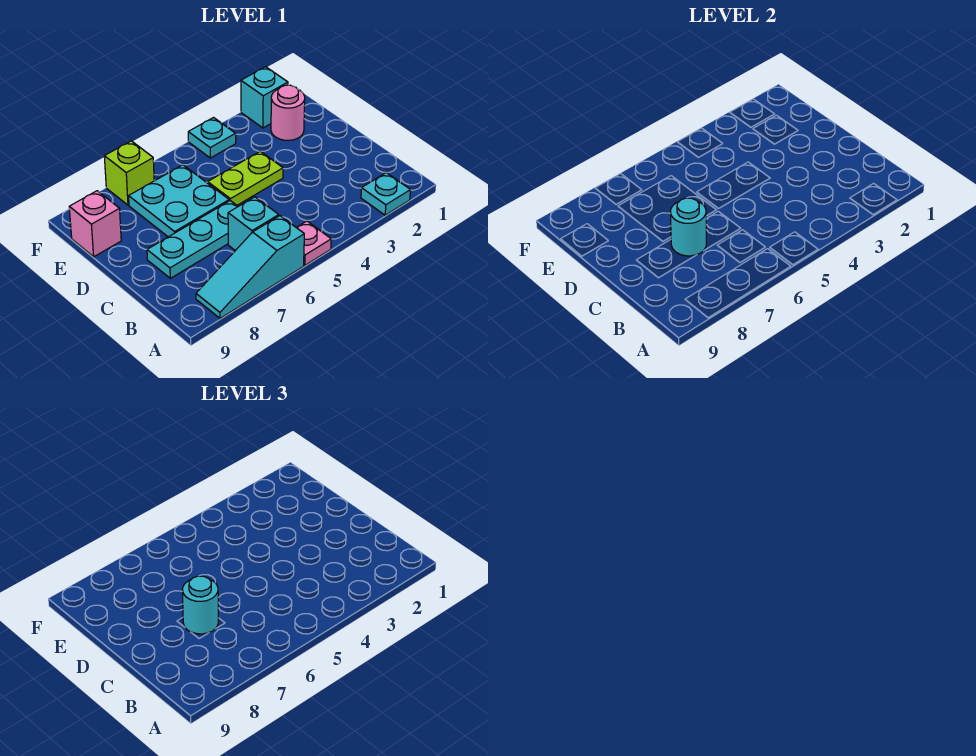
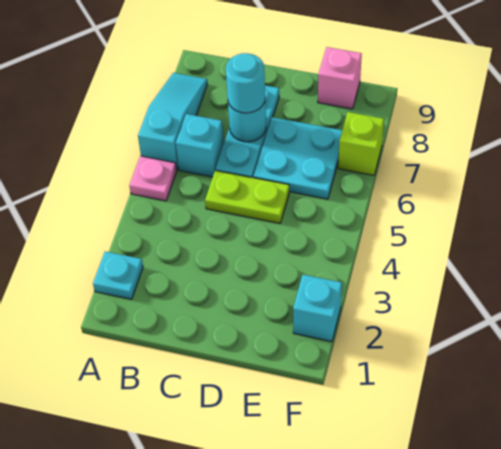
lime 1x2 plate [208,151,283,205] -> lime 1x2 plate turned to [205,170,289,223]
pink 1x1 round brick [271,85,305,140] -> none
cyan 1x1 plate [188,118,236,158] -> none

